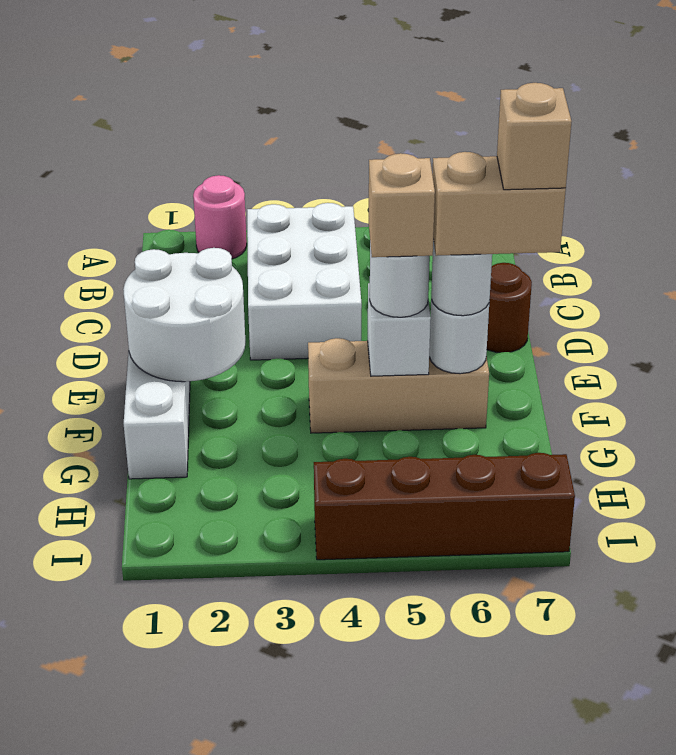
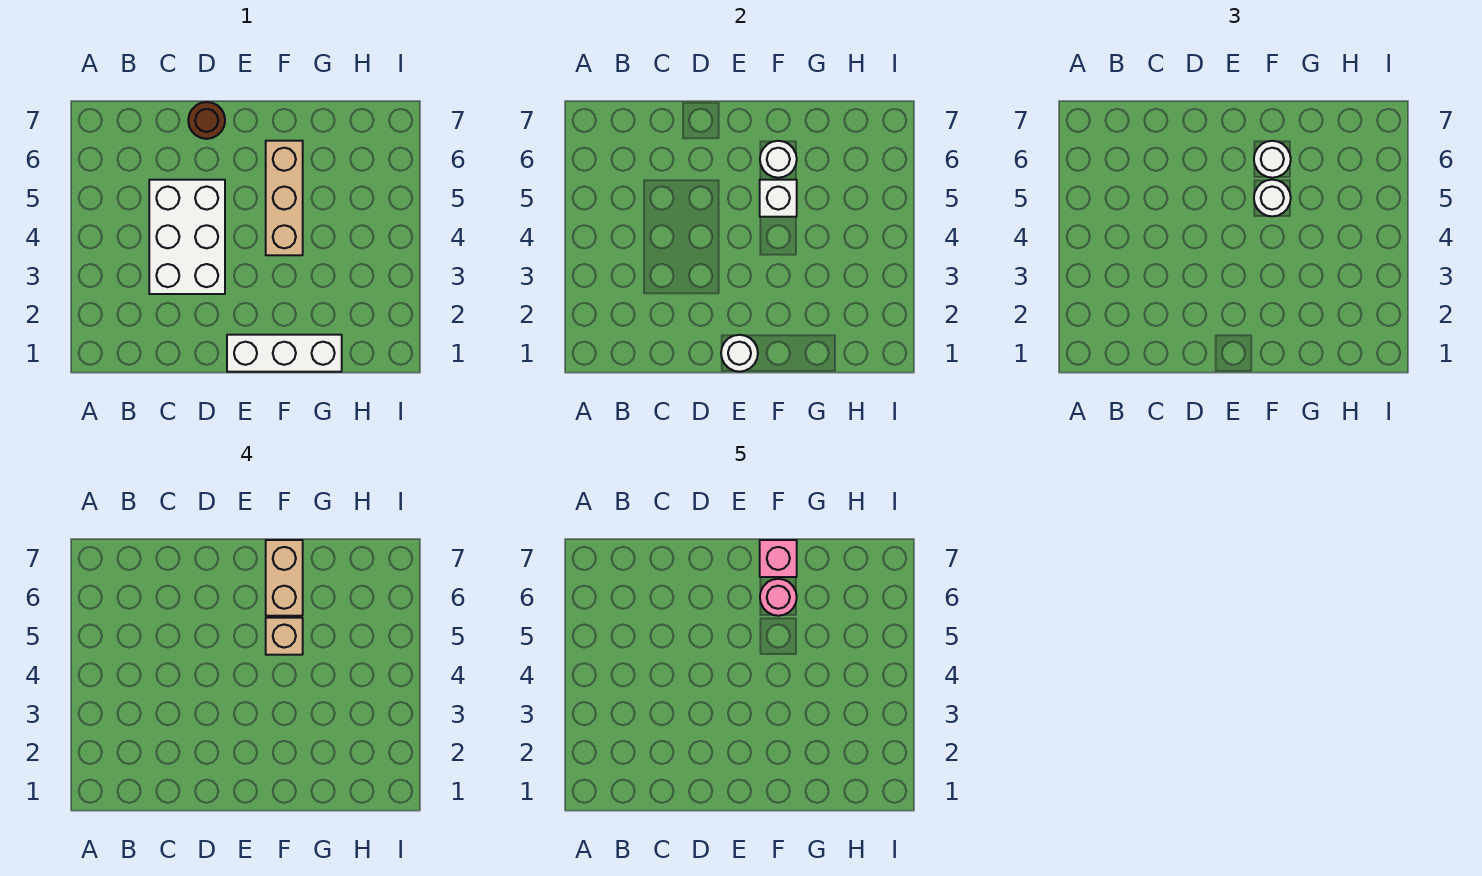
pink 1x1 round brick [193,175,247,259] -> pink 1x1 round brick moved to [760,579,797,616]
white 2x3 brick [247,203,362,360] -> white 2x3 brick turned to [149,180,225,294]
white 2x2 round brick [123,248,245,382] -> white 1x1 round brick [721,335,758,372]
tan 1x1 brick [497,83,572,190] -> pink 1x1 brick [760,540,797,577]
brown 1x4 brick [314,453,575,560] -> none

